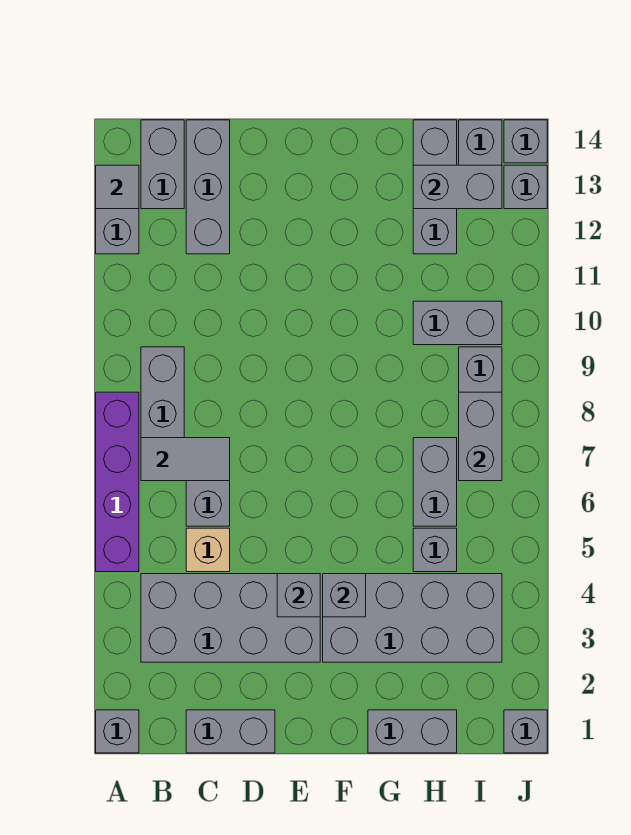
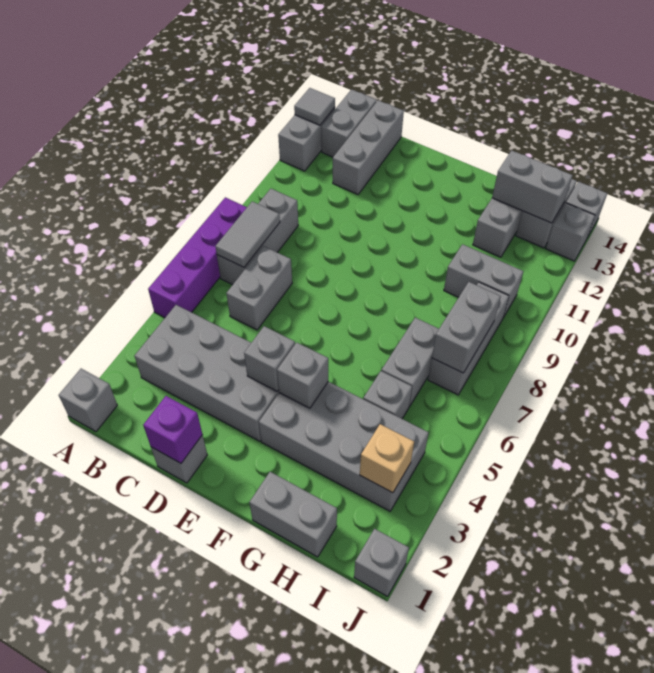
grey 1x2 tile [141,438,230,481] -> grey 1x2 tile turned to [215,201,280,267]
grey 1x2 brick [186,710,275,753] -> grey 1x1 brick [151,435,207,483]
tan 1x1 brick [186,528,230,572] -> tan 1x1 brick moved to [360,424,414,493]
none -> purple 1x1 brick [143,396,203,463]

